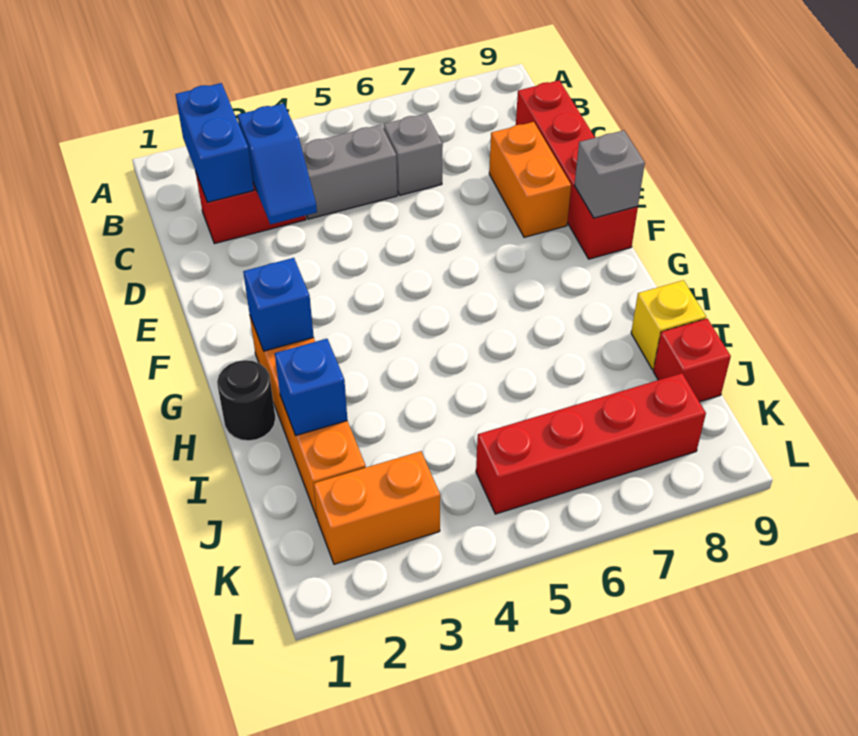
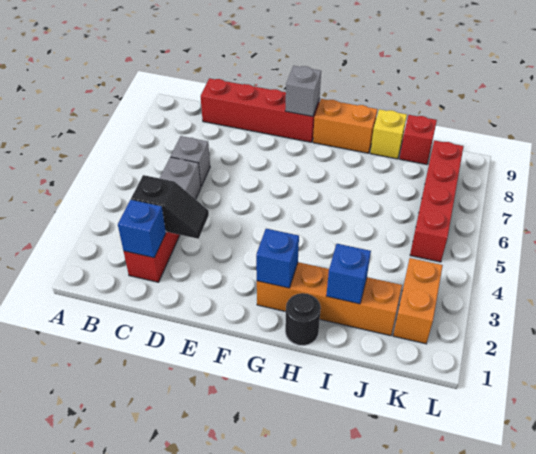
blue 1x2 brick [175,83,254,202] -> blue 1x1 brick [118,200,166,258]
blue 1x2 slope [238,103,317,224] -> black 1x2 slope [131,175,209,239]
orange 1x2 brick [489,122,571,237] -> orange 1x2 brick moved to [313,99,377,153]

